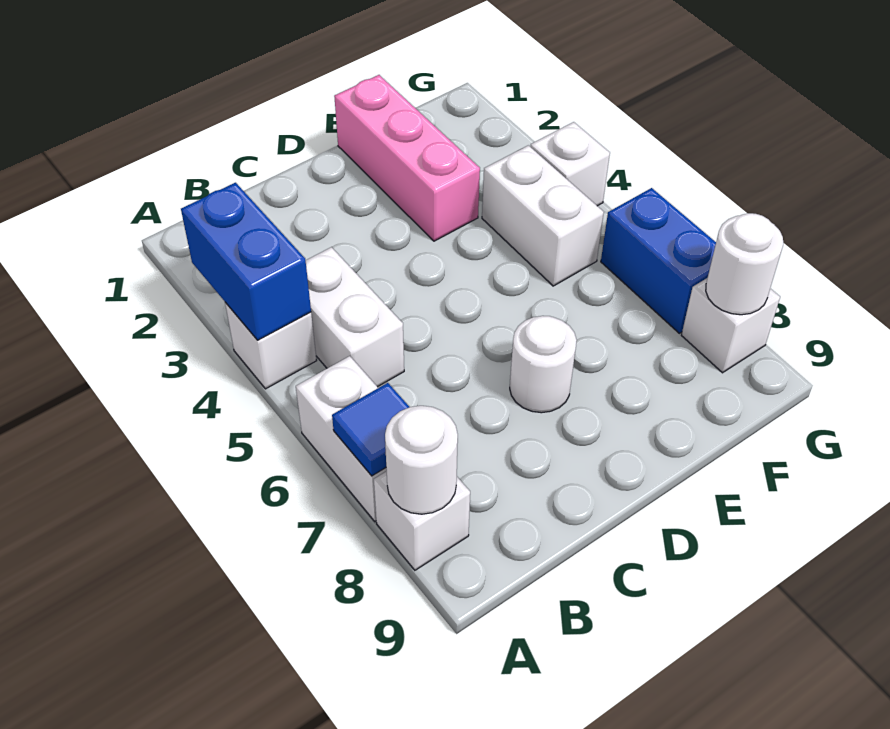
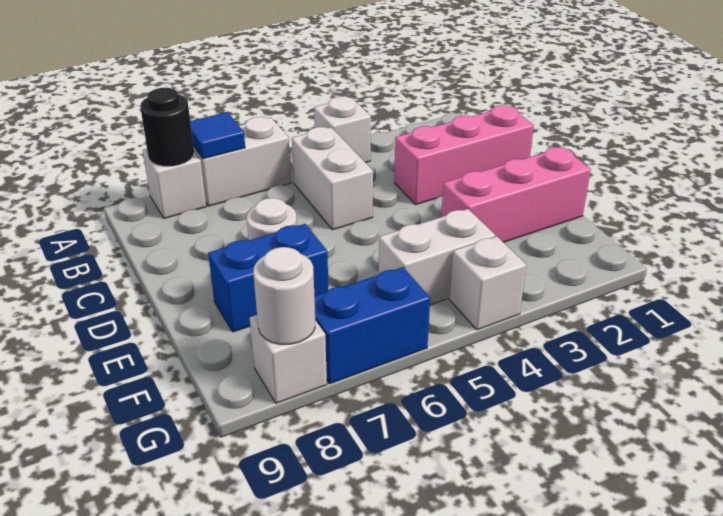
blue 1x2 brick [181,183,311,340] -> blue 1x2 brick moved to [208,224,328,332]
white 1x1 round brick [385,406,458,514] -> black 1x1 round brick [140,88,194,166]
white 1x2 brick [306,247,404,387] -> white 1x2 brick turned to [292,127,373,230]
none -> pink 1x3 brick [394,105,534,204]

